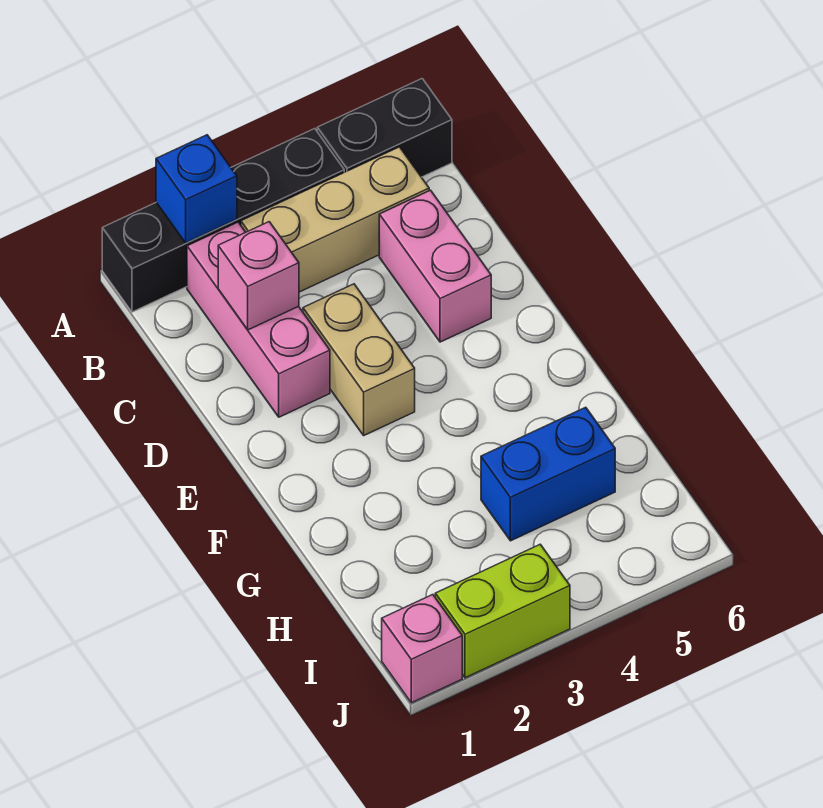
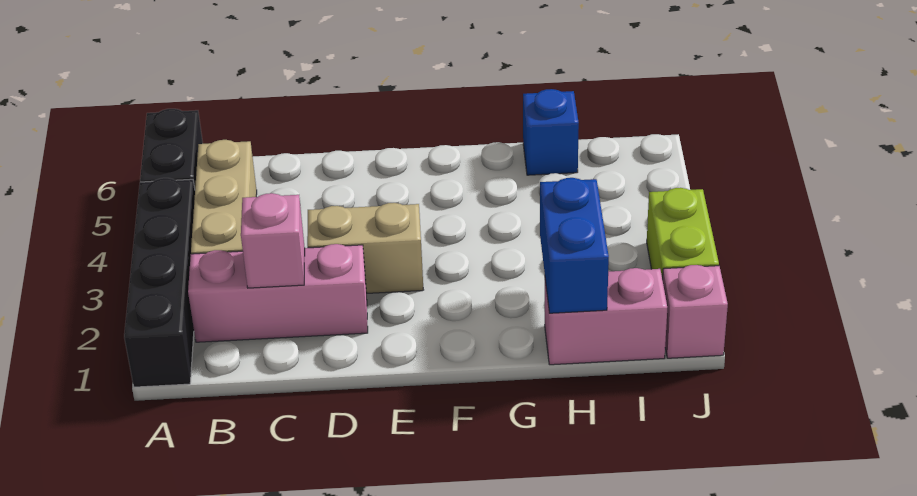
blue 1x1 brick [156,135,237,243] -> blue 1x1 brick moved to [523,89,579,175]
pink 1x2 brick [379,190,491,342] -> pink 1x2 brick moved to [545,268,667,365]
blue 1x2 brick [481,407,615,541] -> blue 1x2 brick moved to [540,178,609,313]

